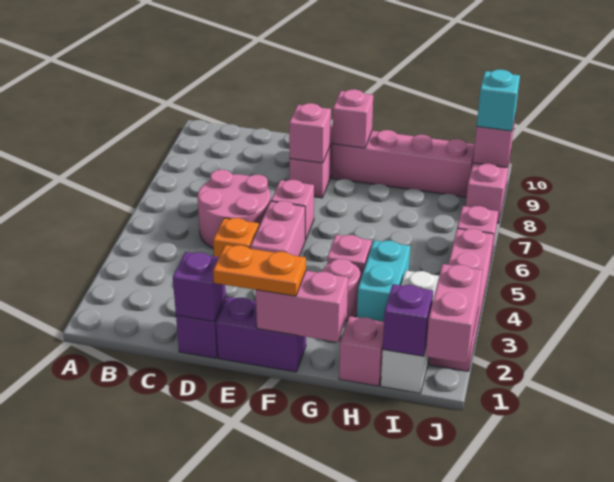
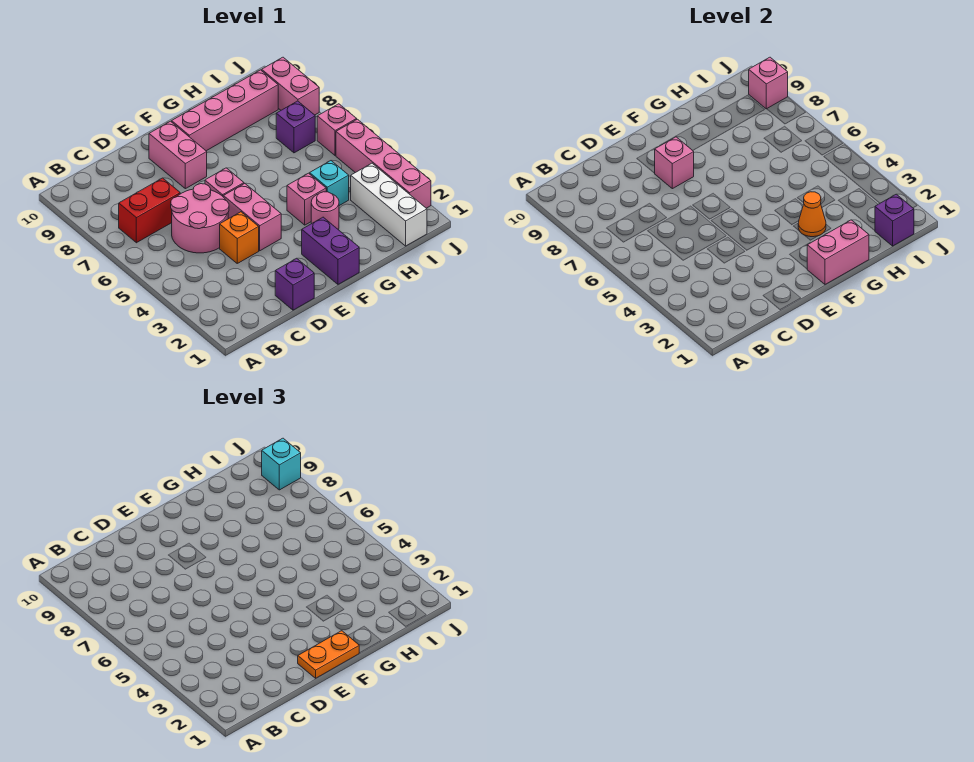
none -> red 1x2 brick [119,178,180,243]
purple 1x1 brick [173,252,226,321] -> purple 1x1 brick moved to [276,101,315,153]
purple 1x2 brick [216,297,306,372] -> purple 1x2 brick turned to [302,217,359,284]
pink 1x1 brick [333,89,373,148] -> none
none -> orange 1x1 cone [798,192,826,237]
pink 1x1 brick [339,316,384,386] -> none
cyan 1x2 brick [357,240,410,322] -> cyan 1x1 brick [310,161,349,206]
pink 1x2 brick [426,264,483,363] -> none

